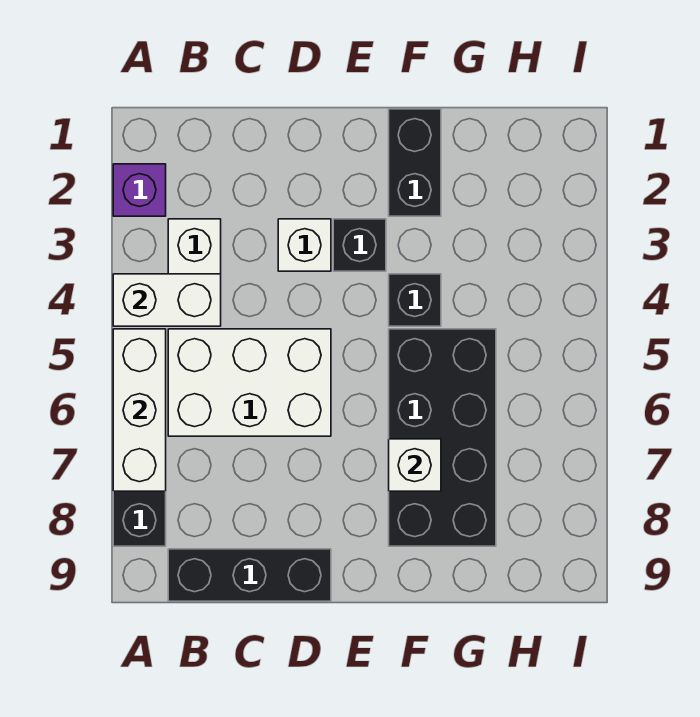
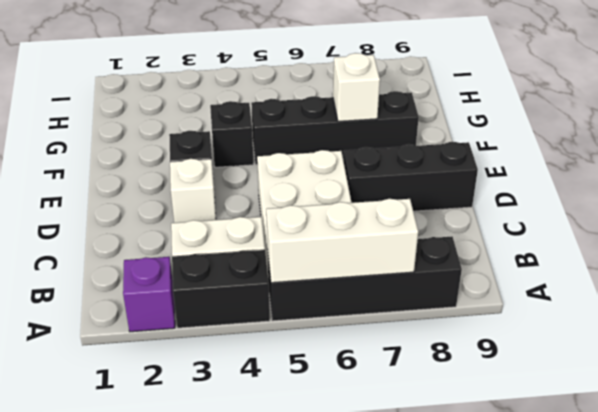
white 1x2 brick [113,274,221,326] -> none
black 1x3 brick [168,549,331,601] -> black 1x3 brick turned to [343,142,478,211]
black 1x2 brick [389,109,441,216] -> black 1x2 brick moved to [172,250,270,328]
black 2x4 brick [389,329,496,546] -> black 1x4 brick [251,91,419,165]

